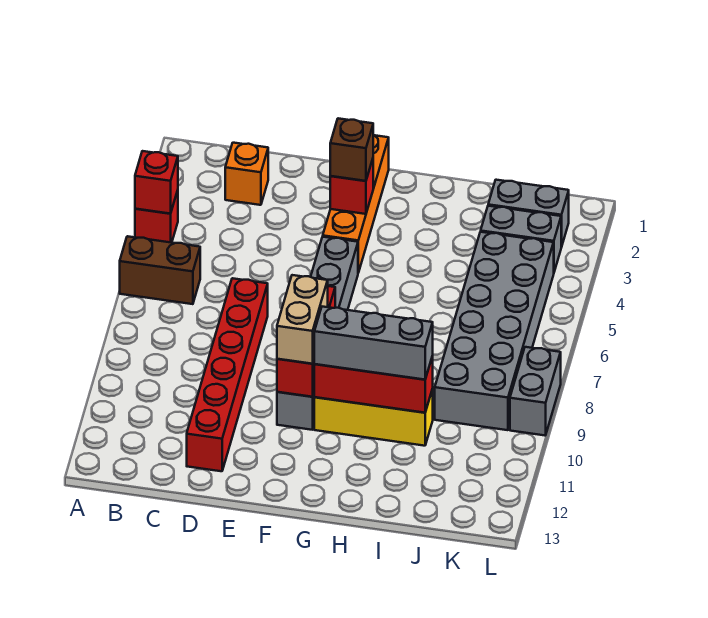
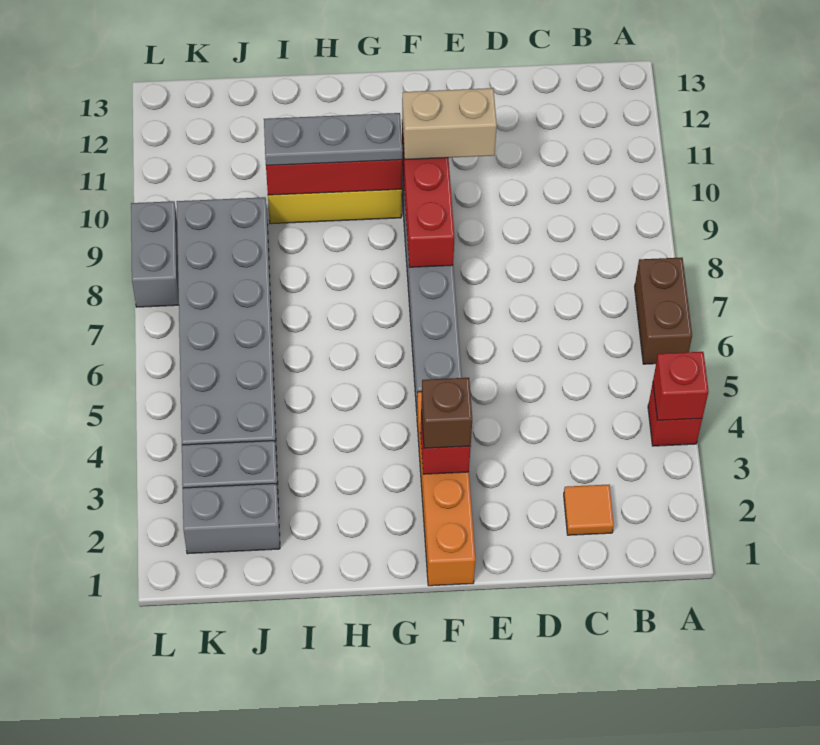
brown 1x2 brick [120,236,200,304] -> brown 1x2 brick turned to [635,258,692,364]
orange 1x1 brick [225,143,268,205] -> orange 1x1 tile [564,485,614,535]
red 1x6 brick [187,278,268,471] -> none
tan 1x2 brick [277,275,328,364] -> tan 1x2 brick turned to [402,88,497,160]
grey 1x3 brick [314,307,433,380] -> grey 1x3 plate [264,113,403,165]

